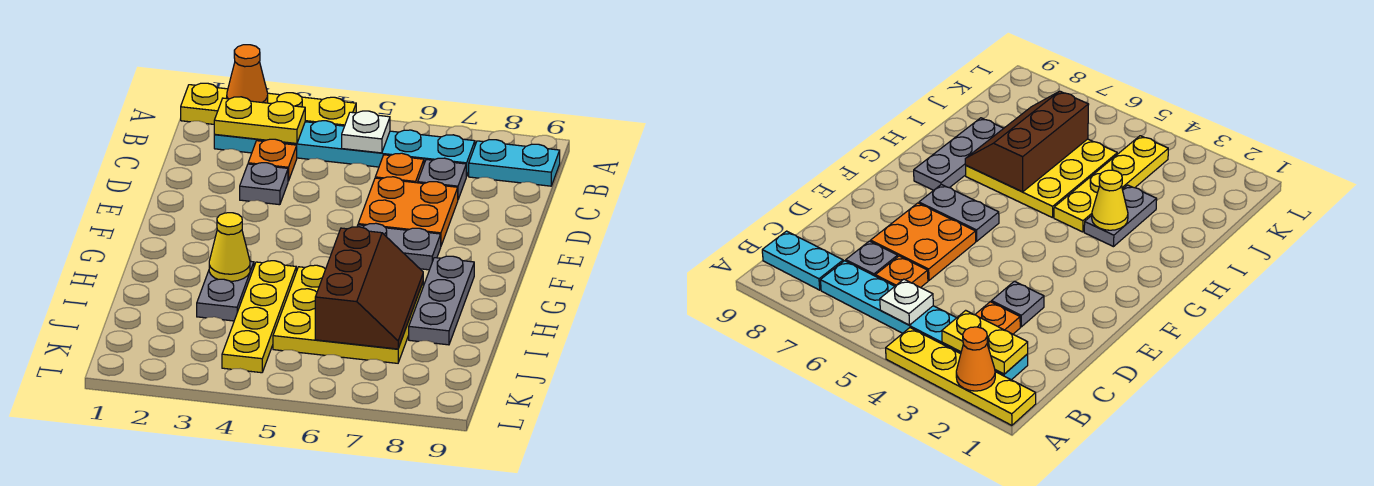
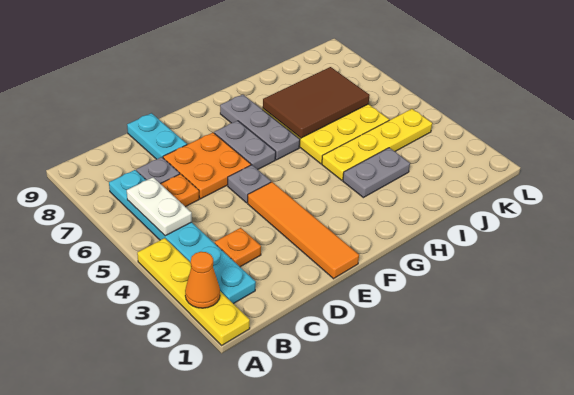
yellow 1x2 plate [214,97,305,143] -> none
white 1x1 plate [342,111,390,153] -> white 1x2 plate [127,177,192,236]
cyan 1x2 plate [469,140,560,186] -> cyan 1x2 plate moved to [127,113,187,159]
grey 1x1 plate [240,163,288,205] -> grey 1x1 plate moved to [228,165,271,203]
none -> orange 1x4 tile [248,182,359,279]
grey 1x3 plate [409,256,474,345] -> grey 1x3 plate turned to [220,94,300,160]
yellow 1x1 cone [209,213,250,281] -> none
brown 2x3 slope [315,227,423,349] -> brown 2x3 tile [263,67,370,138]

